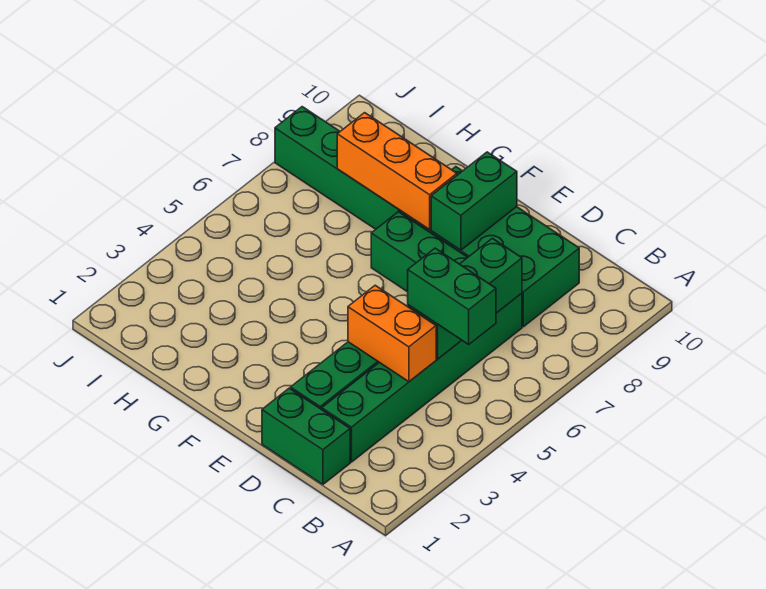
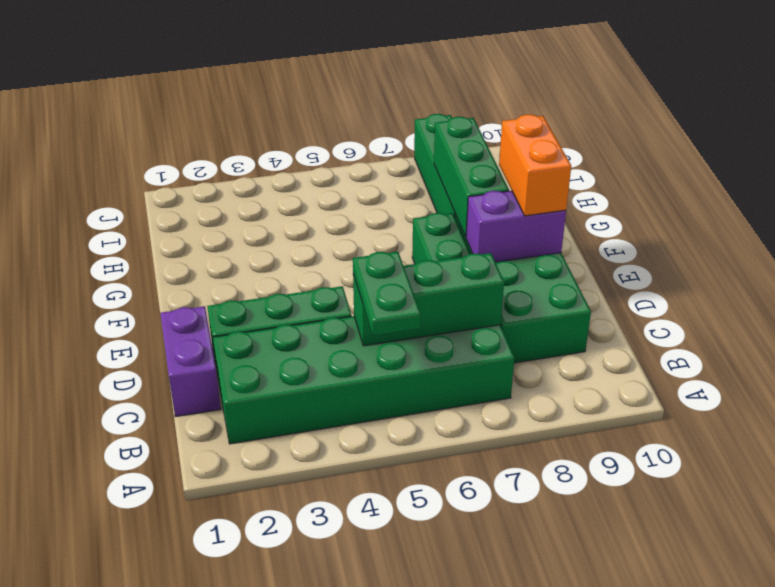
green 1x2 brick [408,248,496,344] -> green 1x2 plate [353,252,421,336]
green 1x2 brick [262,388,350,484] -> purple 1x2 brick [160,306,221,417]
green 1x6 brick [322,293,522,462] -> green 2x6 brick [213,316,514,444]
orange 1x2 brick [348,285,436,382] -> orange 1x2 brick moved to [499,115,571,216]
green 1x2 brick [431,152,517,250] -> purple 1x2 brick [466,191,566,262]
orange 1x3 brick [337,113,457,230] -> green 1x3 brick [434,117,509,237]

